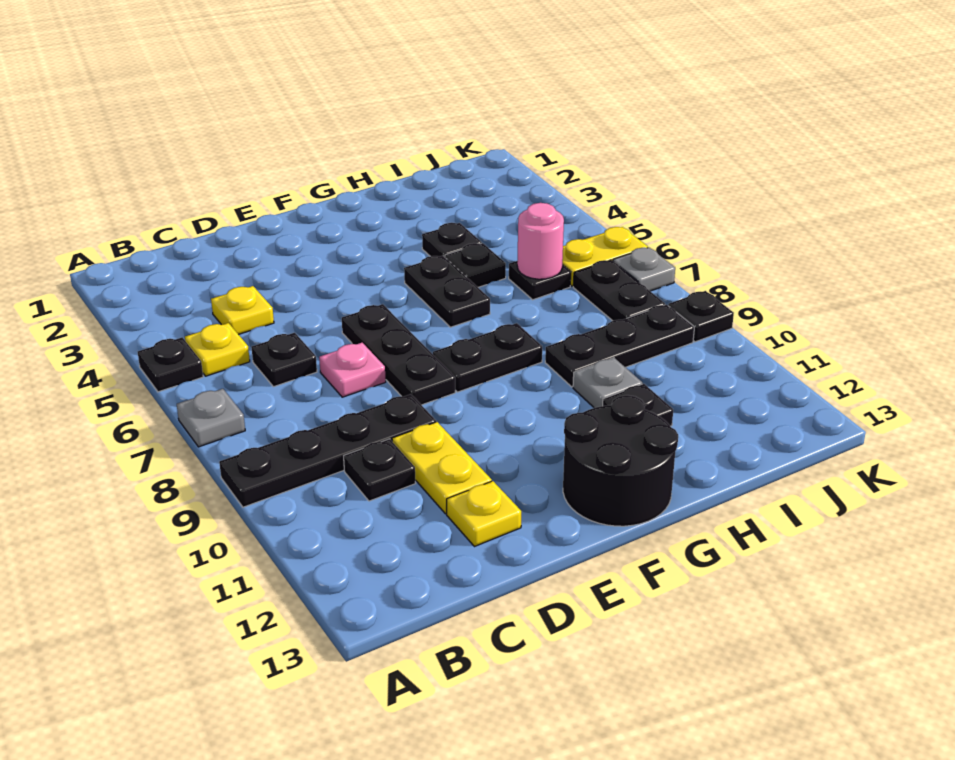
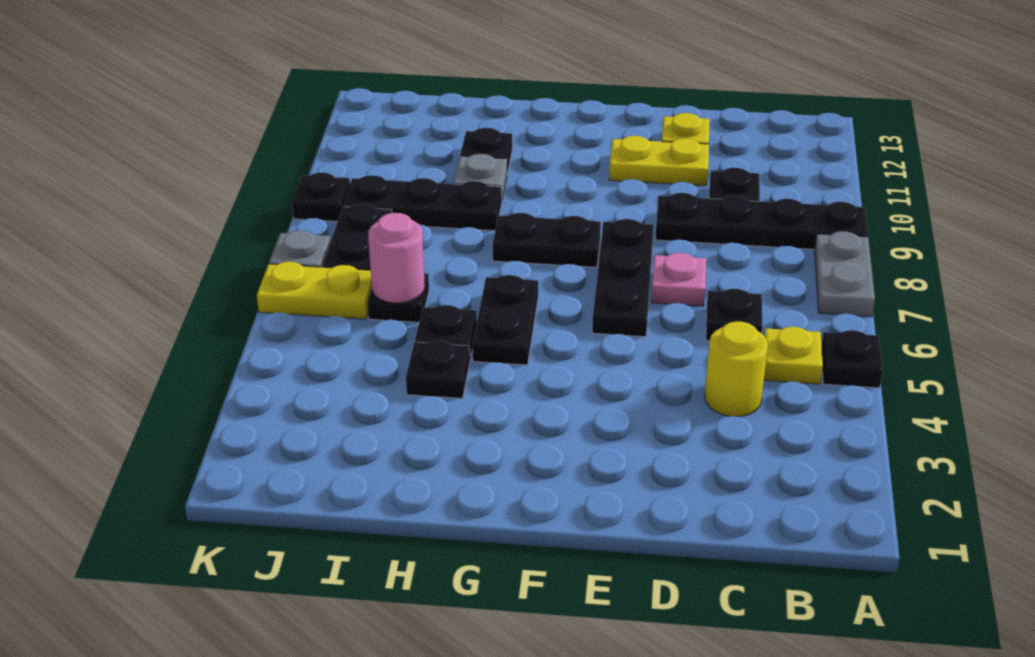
grey 1x1 plate [177,389,245,447] -> grey 1x2 plate [815,231,875,317]
yellow 1x1 plate [211,286,274,335] -> yellow 1x1 round brick [705,321,768,417]
yellow 1x2 plate [392,422,492,514] -> yellow 1x2 plate turned to [609,136,709,186]
black 2x2 round brick [563,395,678,526] -> none

